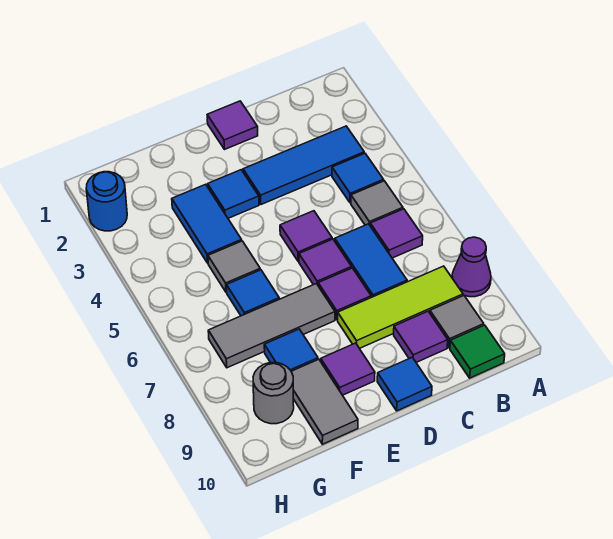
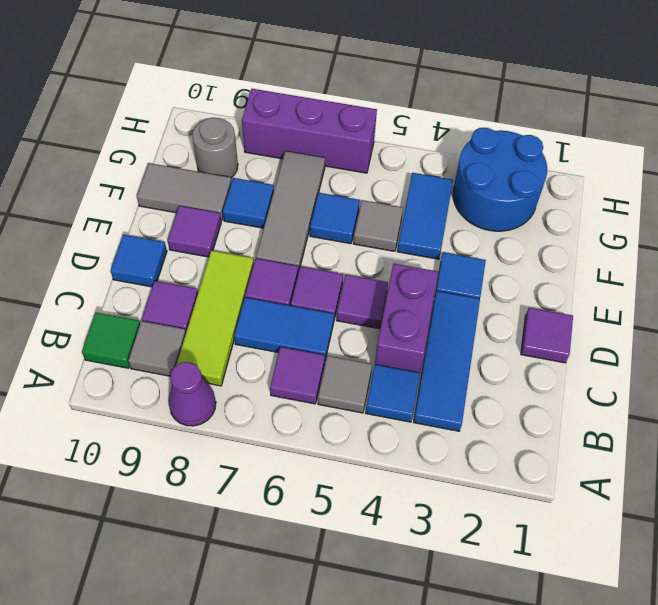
none -> purple 1x2 brick [375,264,438,373]
blue 1x2 tile [172,184,242,263] -> blue 1x2 tile turned to [397,173,453,259]
blue 1x1 round brick [86,172,127,231] -> blue 2x2 round brick [453,128,547,231]
none -> purple 1x3 brick [242,89,377,173]

